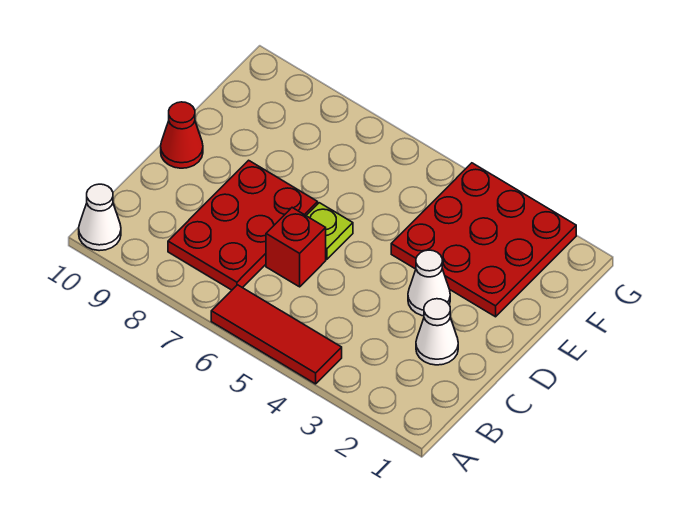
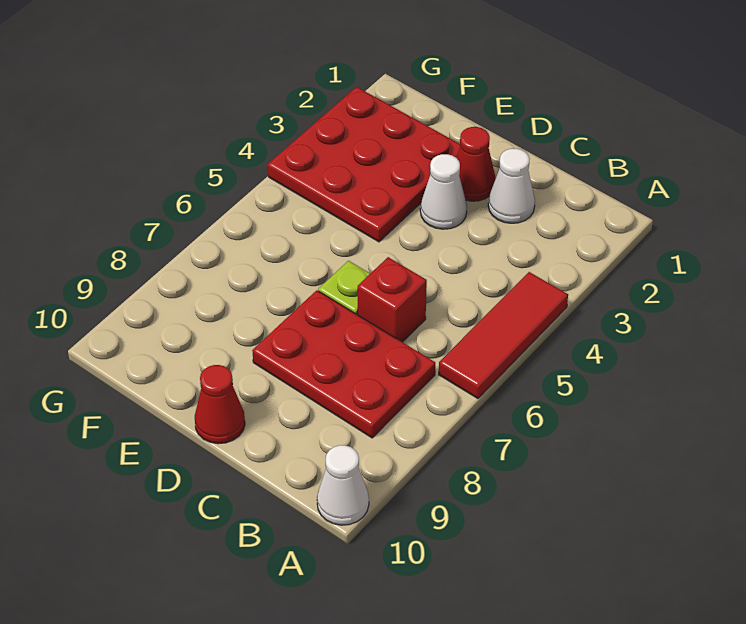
none -> red 1x1 cone [456,127,496,201]

